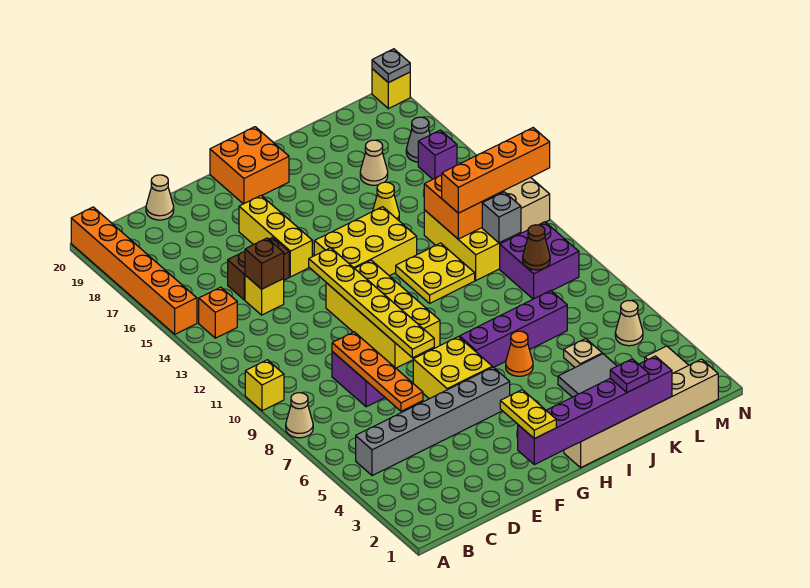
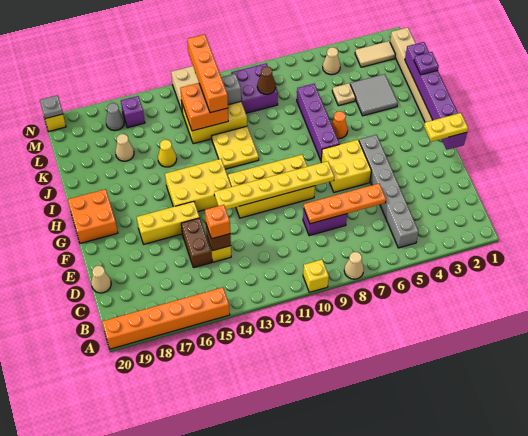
orange 1x1 brick [199,287,237,338] -> orange 1x1 brick moved to [205,205,230,239]
yellow 2x3 brick [314,207,417,276] -> yellow 2x3 brick turned to [165,159,231,212]

